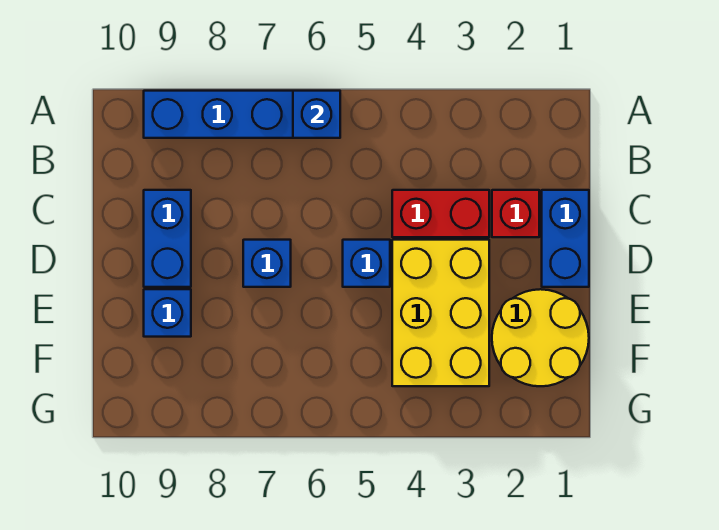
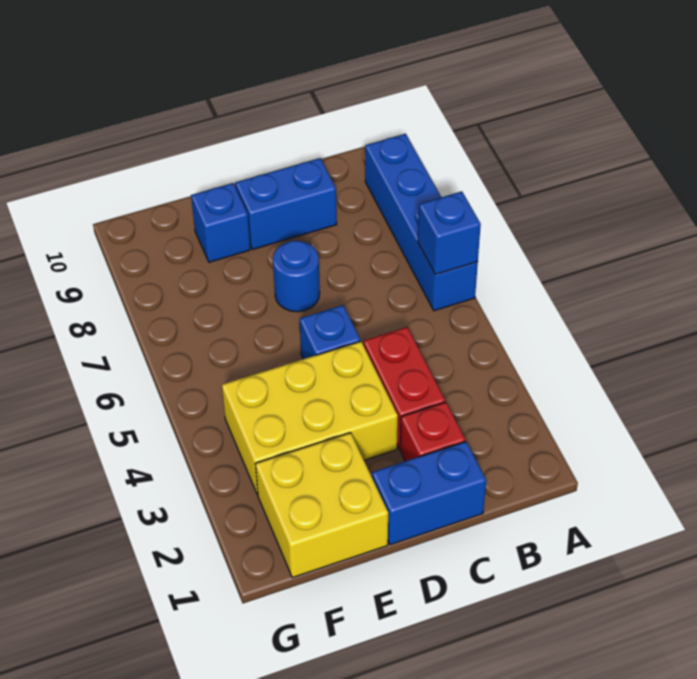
blue 1x1 brick [243,240,291,287] -> blue 1x1 round brick [273,241,320,312]
yellow 2x2 round brick [492,289,589,386] -> yellow 2x2 brick [255,433,388,578]

